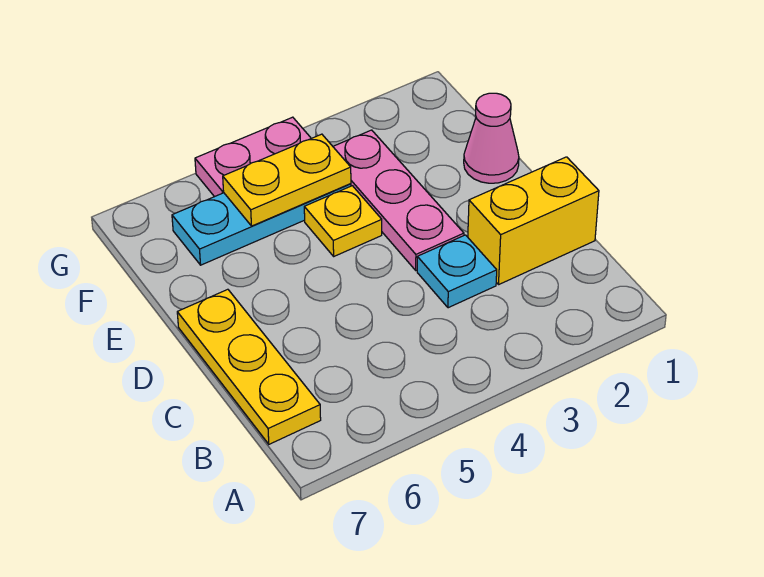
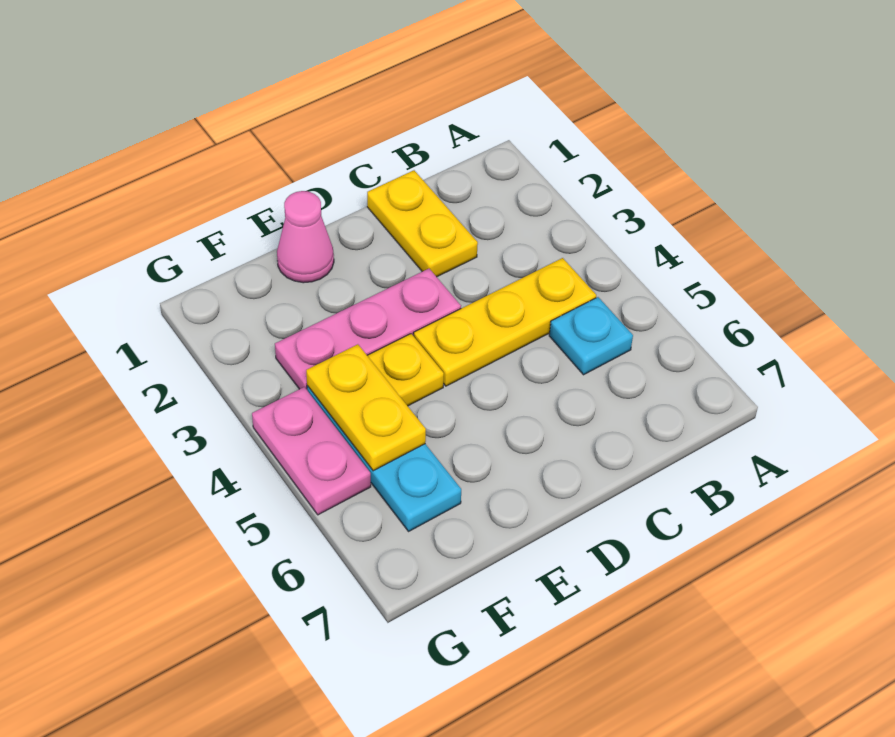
yellow 1x3 plate [177,289,321,444] -> yellow 1x3 plate moved to [414,258,596,386]
yellow 1x2 brick [468,157,599,284] -> yellow 1x2 plate [367,170,478,277]
cyan 1x1 plate [417,235,497,308] -> cyan 1x1 plate moved to [549,297,633,375]

